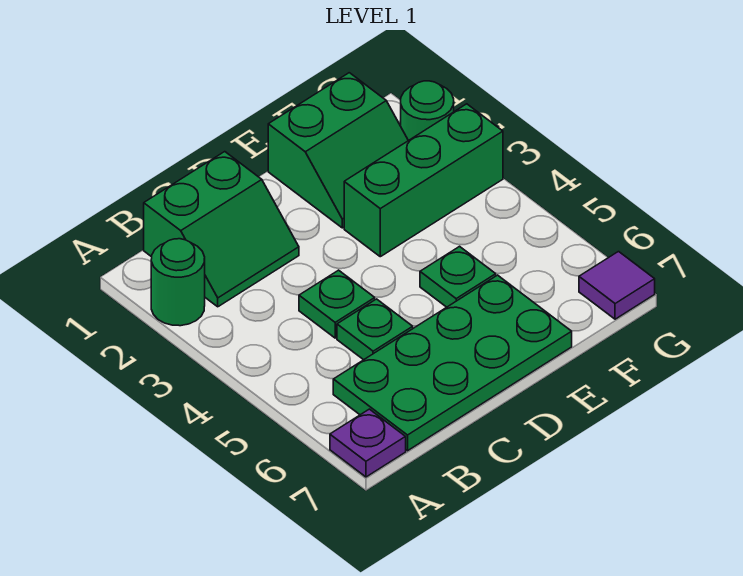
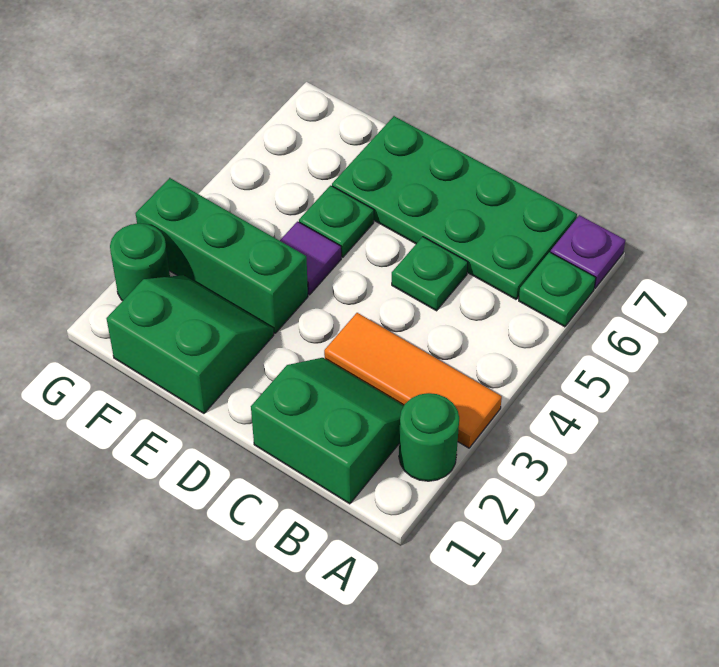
none -> orange 1x3 tile [324,313,502,448]
green 1x1 plate [299,270,375,338] -> green 1x1 plate moved to [519,252,596,327]
purple 1x1 tile [579,252,655,319] -> purple 1x1 tile moved to [280,222,341,295]

